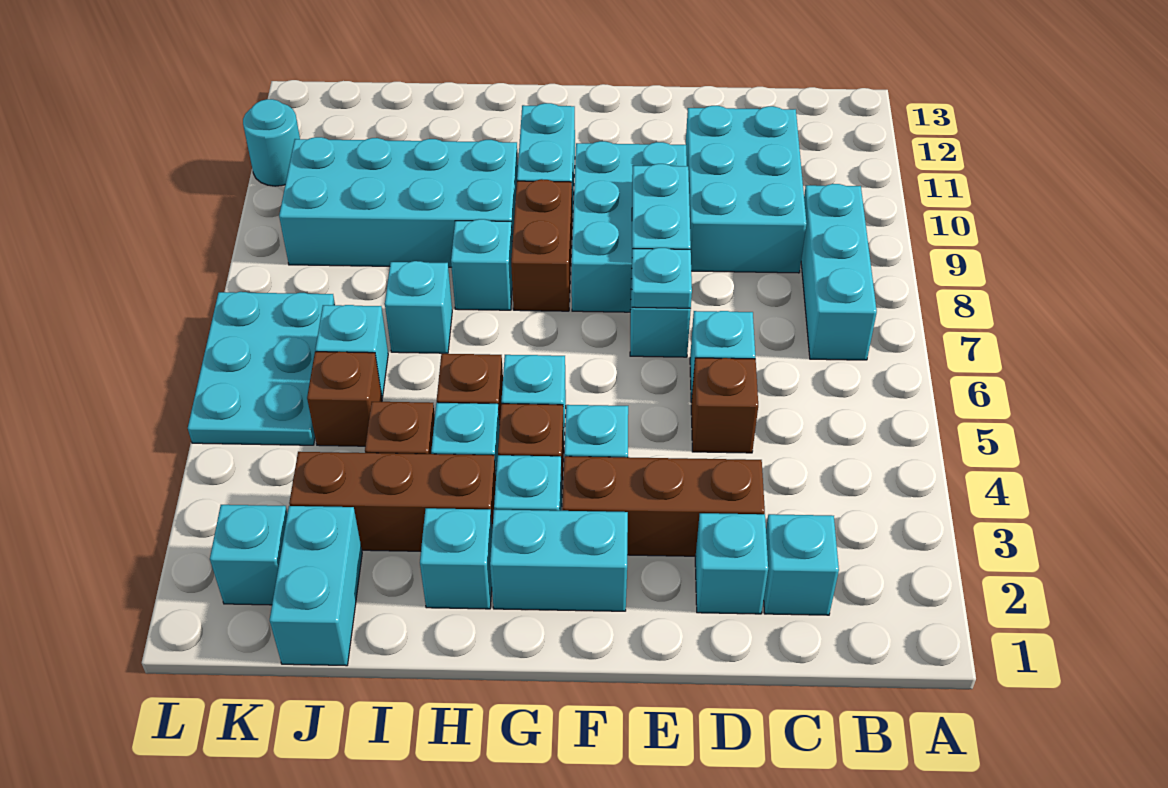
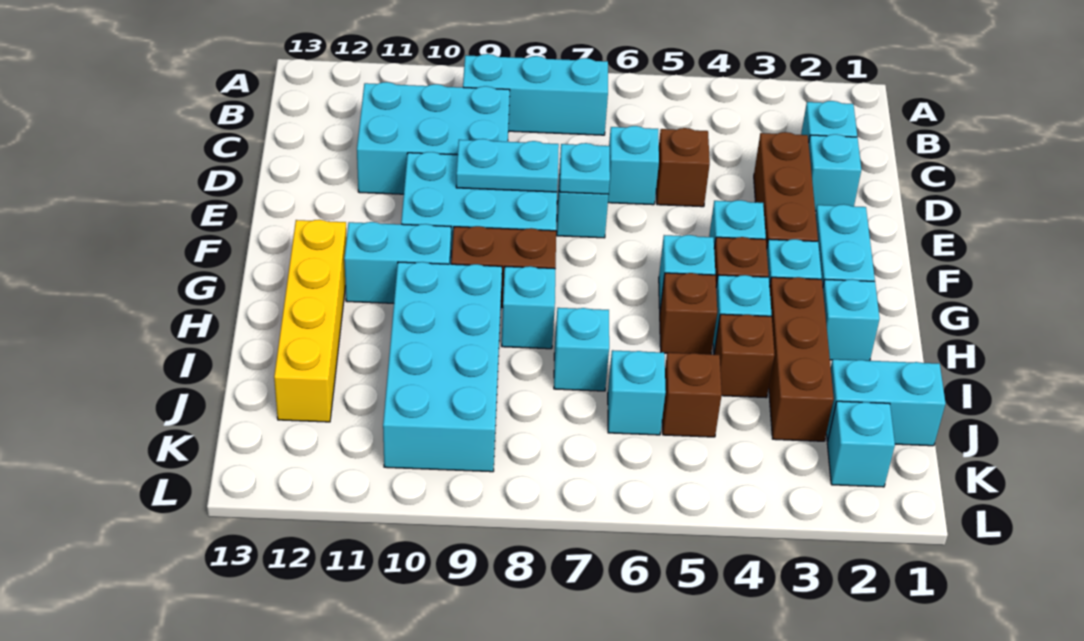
none -> yellow 1x4 brick [274,220,347,422]
cyan 2x3 plate [188,292,335,445] -> none
cyan 1x1 round brick [243,99,300,186] -> none

